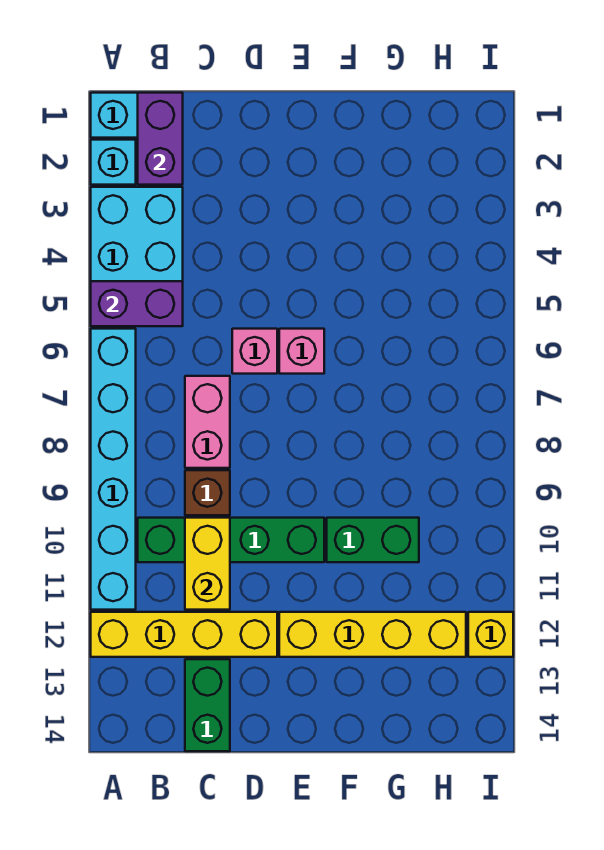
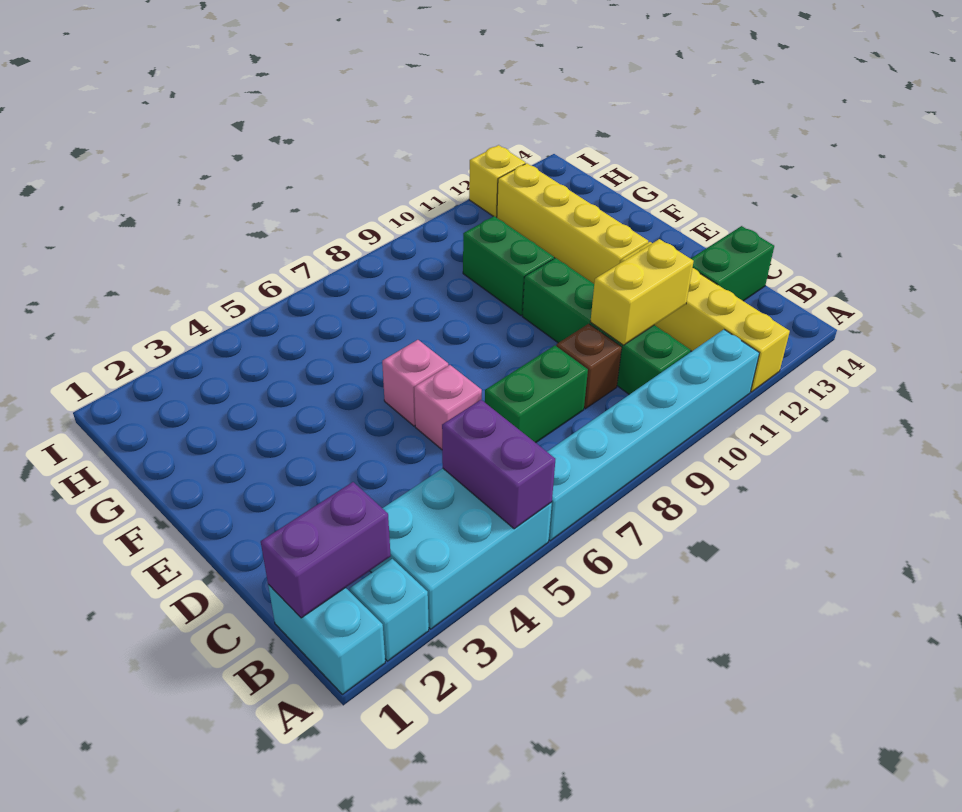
pink 1x2 brick [185,376,230,468] -> green 1x2 brick [485,345,588,443]

